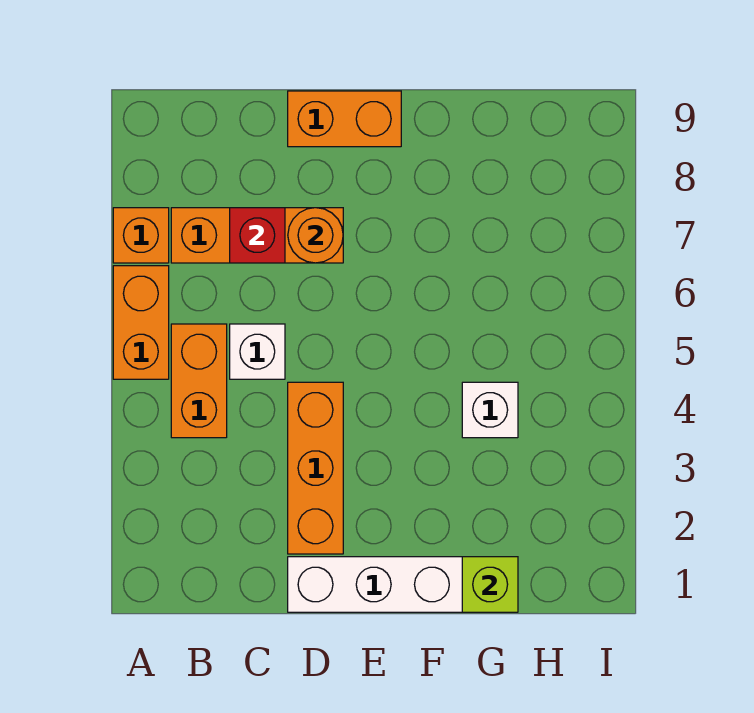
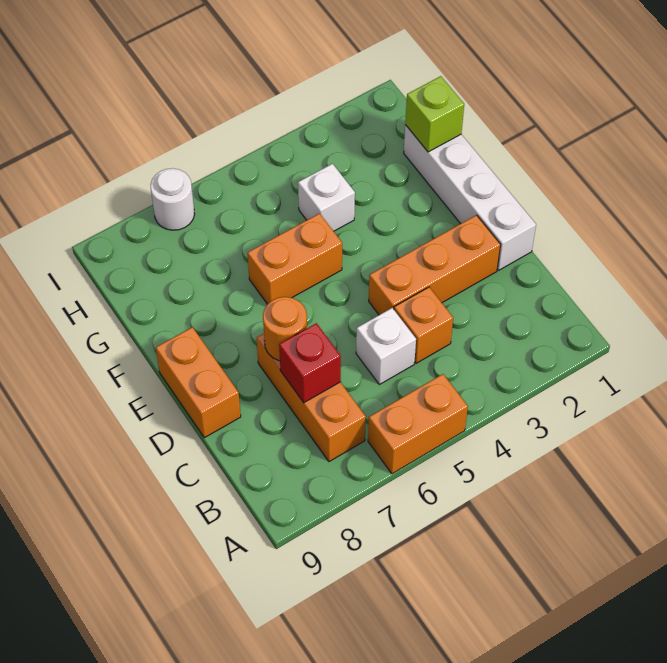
orange 1x1 brick [113,208,169,263] -> orange 1x1 brick moved to [394,287,453,363]
orange 1x2 brick [171,324,227,438] -> orange 1x2 brick moved to [247,213,342,304]
none -> white 1x1 round brick [151,168,195,230]

